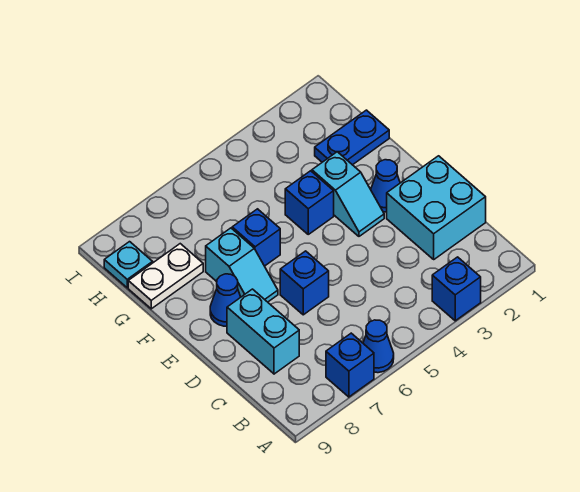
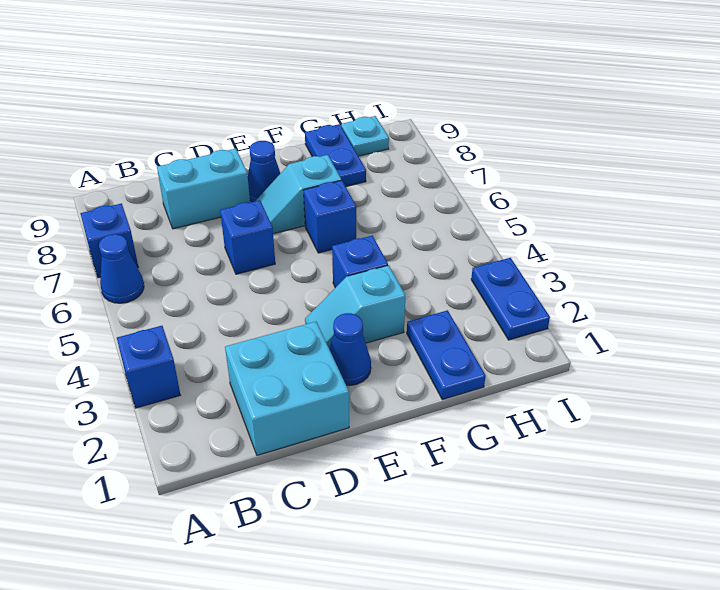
white 1x2 plate [128,244,203,309] -> blue 1x2 plate [305,124,366,187]
none -> blue 1x2 plate [471,258,550,340]

